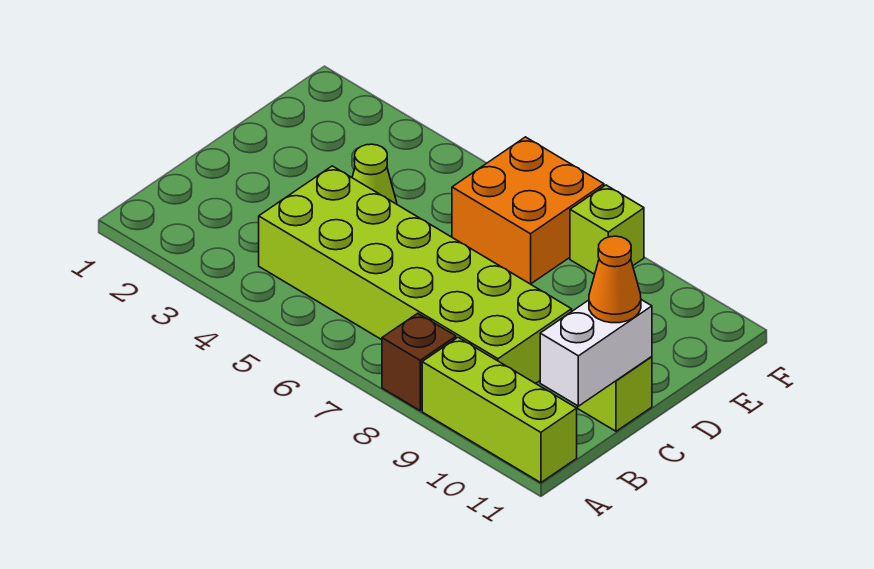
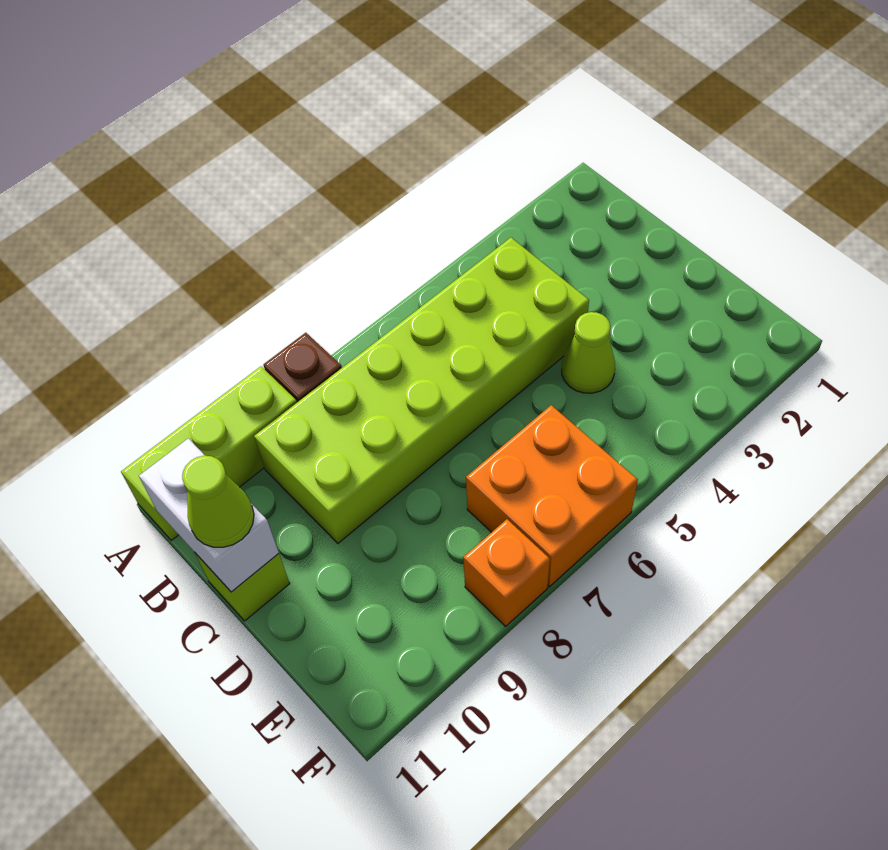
orange 1x1 cone [589,236,641,323] -> lime 1x1 cone [182,456,254,547]
lime 1x1 brick [570,185,644,274] -> orange 1x1 brick [463,519,550,626]

